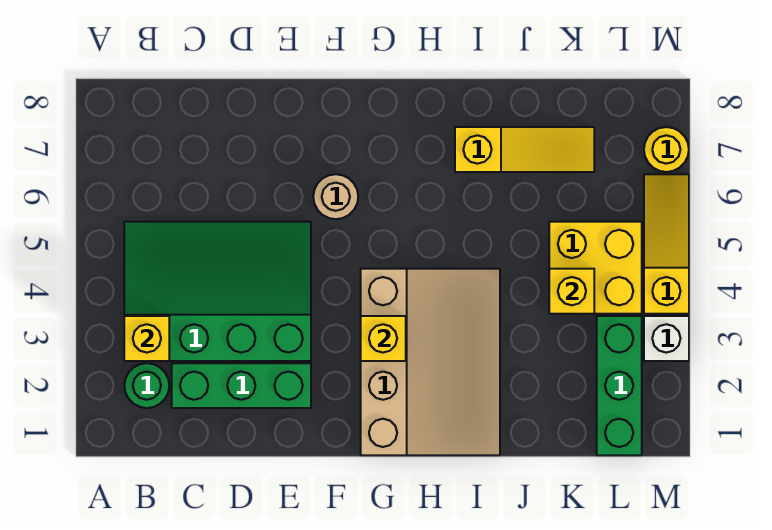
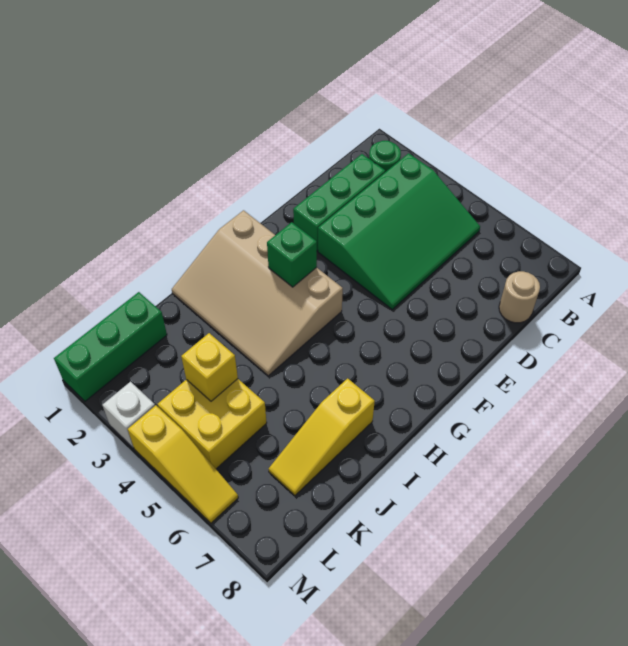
yellow 1x1 brick [124,316,169,361] -> none
tan 1x1 round brick [313,174,358,219] -> tan 1x1 round brick moved to [499,271,540,323]
yellow 1x1 brick [361,316,406,361] -> green 1x1 brick [267,222,317,287]
green 1x3 brick [597,316,642,455] -> green 1x3 brick turned to [54,292,167,401]
yellow 1x1 round brick [644,127,689,172] -> none

